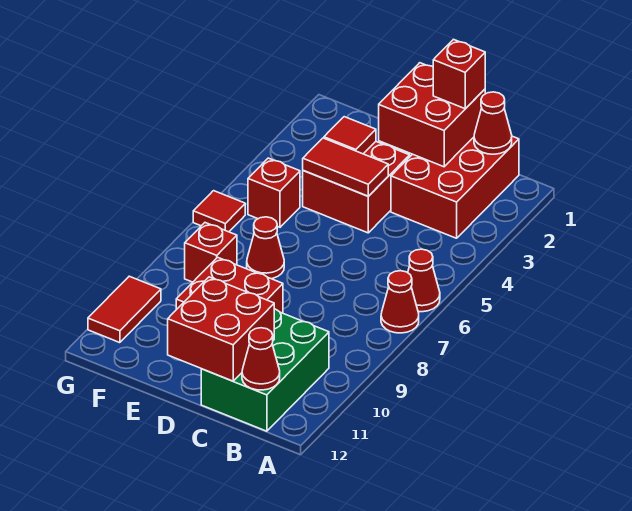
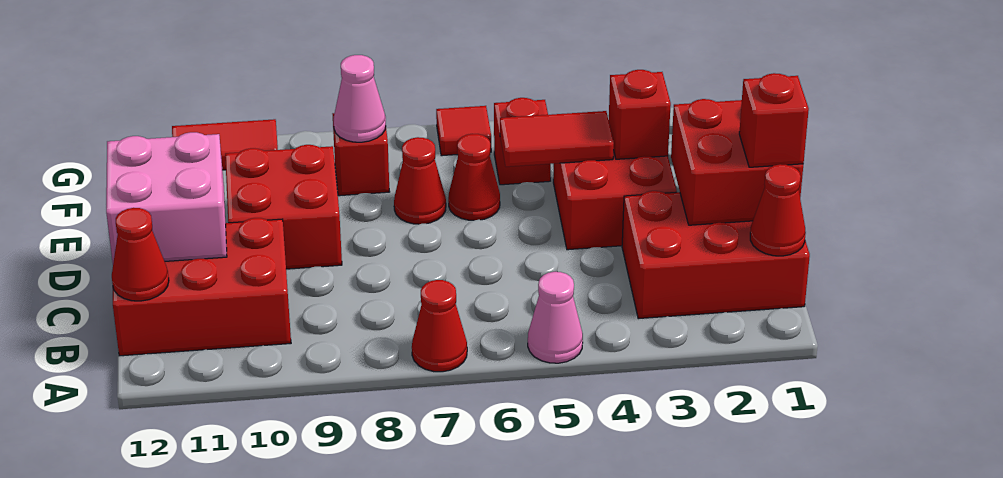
none -> pink 1x1 cone [528,272,583,363]
red 1x1 cone [407,249,440,312] -> red 1x1 cone moved to [448,134,500,220]
green 2x3 brick [201,309,329,431] -> red 2x3 brick [113,218,291,356]
red 2x2 brick [168,277,274,381] -> pink 2x2 brick [106,132,227,263]
red 1x2 tile [303,138,388,196] -> red 1x2 tile turned to [500,111,614,167]
red 1x1 tile [324,117,376,154] -> red 1x1 brick [609,70,671,159]
none -> pink 1x1 cone [333,55,386,142]

